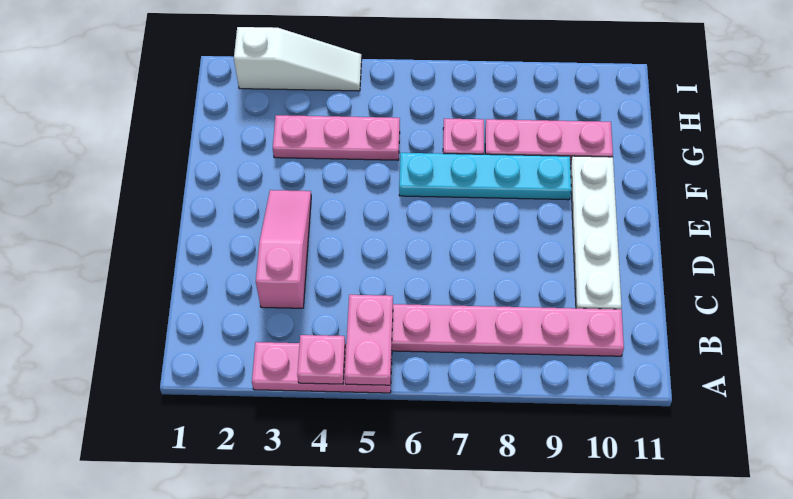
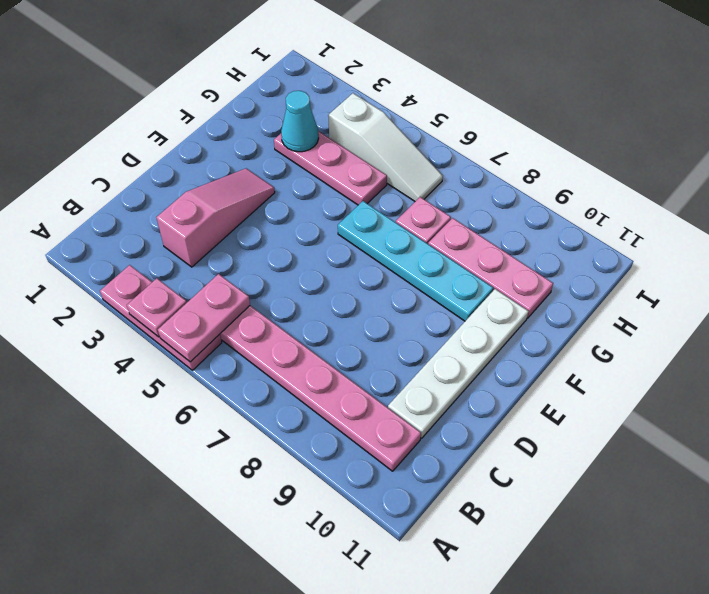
none -> cyan 1x1 cone [281,91,319,152]
white 1x3 slope [234,27,362,91] -> white 1x3 slope moved to [328,93,443,201]

